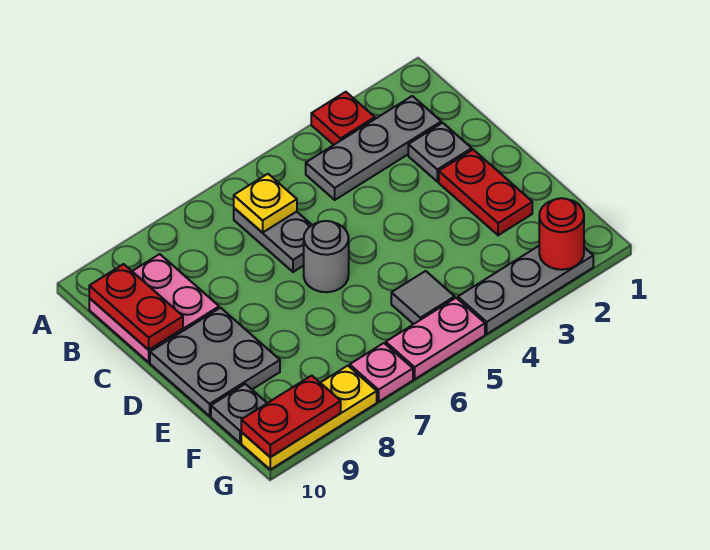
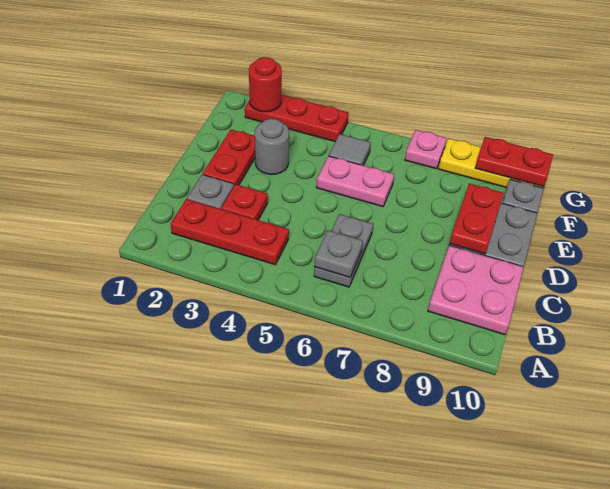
red 1x1 plate [311,92,375,145] -> red 1x1 plate moved to [221,184,268,220]
grey 1x3 plate [306,96,441,200] -> red 1x3 plate [171,199,289,265]
yellow 1x1 plate [234,174,297,233] -> grey 1x1 plate [314,230,363,277]
red 1x2 plate [89,264,183,350] -> red 1x2 plate moved to [450,183,504,254]
grey 1x1 round brick [304,221,349,292] -> grey 1x1 round brick moved to [255,119,289,174]
grey 1x3 plate [458,246,593,334] -> red 1x3 plate [245,95,349,142]
pink 1x2 plate [386,298,485,379] -> pink 1x2 plate moved to [316,156,394,207]

